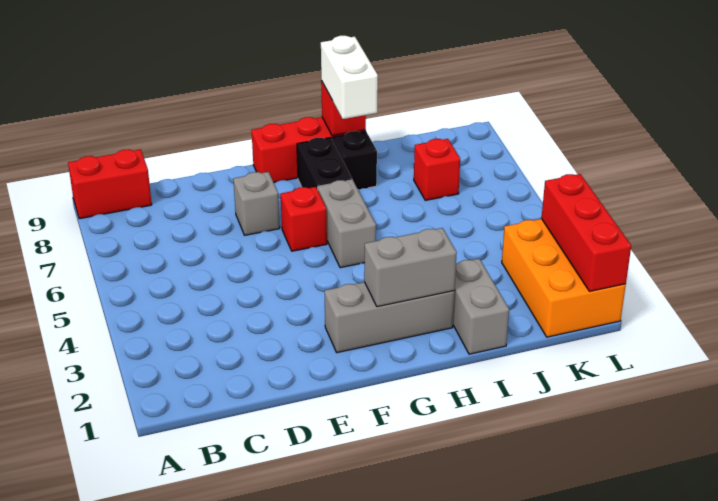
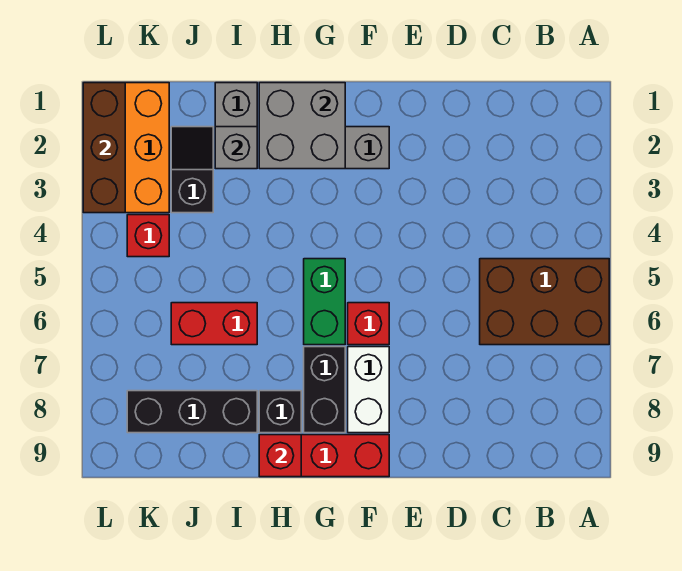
none -> brown 2x3 brick [480,259,609,345]
red 1x2 brick [68,149,152,219] -> red 1x2 brick moved to [171,303,257,345]
grey 1x1 brick [233,172,280,235] -> grey 1x1 brick moved to [215,127,257,169]
grey 1x2 brick [364,228,457,307] -> grey 2x2 brick [259,83,345,169]
grey 1x2 brick [318,180,376,268] -> green 1x2 brick [304,259,345,345]
white 1x2 brick [321,36,378,119] -> white 1x2 brick moved to [348,347,389,433]
none -> black 1x3 brick [127,391,257,433]
none -> black 1x2 slope [171,127,213,213]
red 1x1 brick [414,139,460,200] -> red 1x1 brick moved to [127,215,169,257]
red 1x3 brick [541,174,631,292] -> brown 1x3 brick [83,83,125,213]

